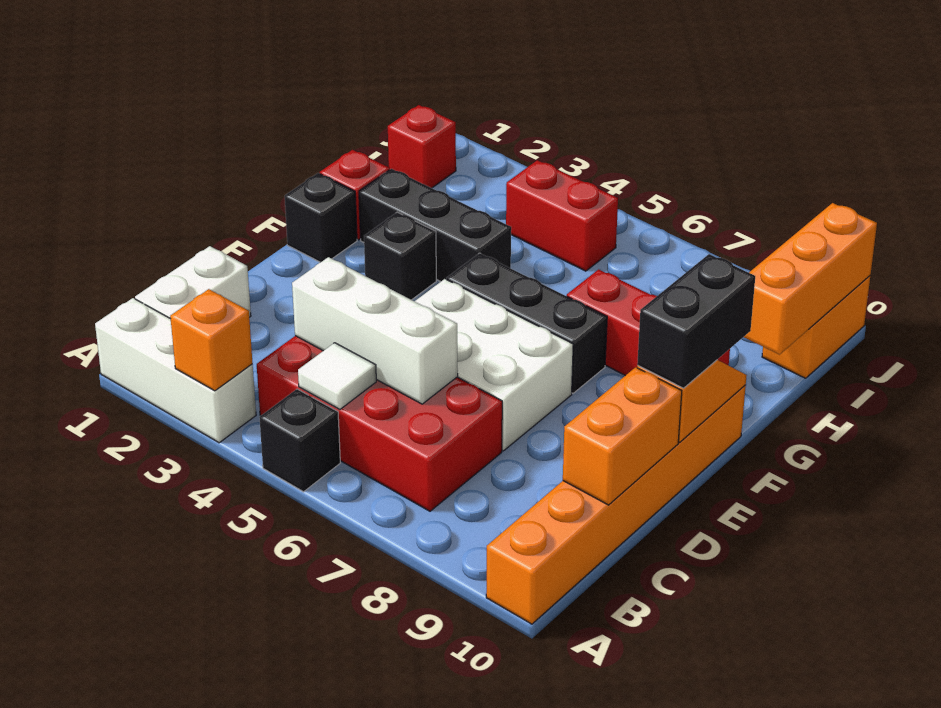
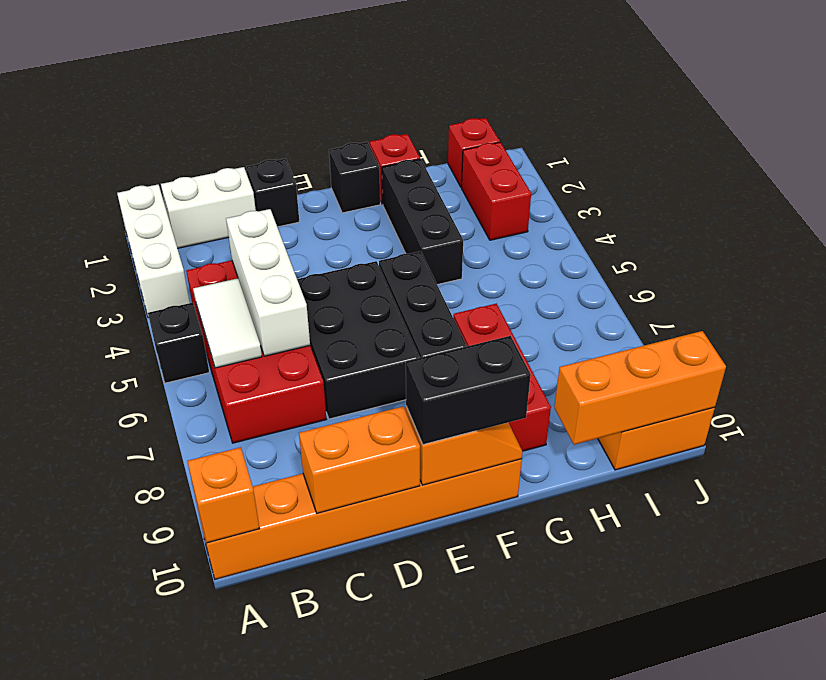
orange 1x1 brick [170,289,253,391] -> orange 1x1 brick moved to [187,447,260,543]
white 1x1 tile [298,343,376,409] -> white 1x2 tile [193,278,262,368]
white 2x3 brick [415,279,573,451] -> black 2x3 brick [297,261,420,419]
black 1x1 brick [364,212,436,300] -> black 1x1 brick moved to [246,158,299,227]
red 1x2 brick [506,160,618,271] -> red 1x2 brick moved to [462,142,531,240]

